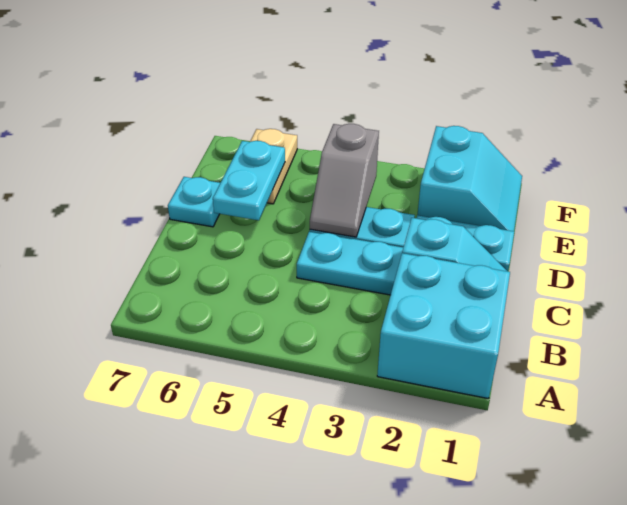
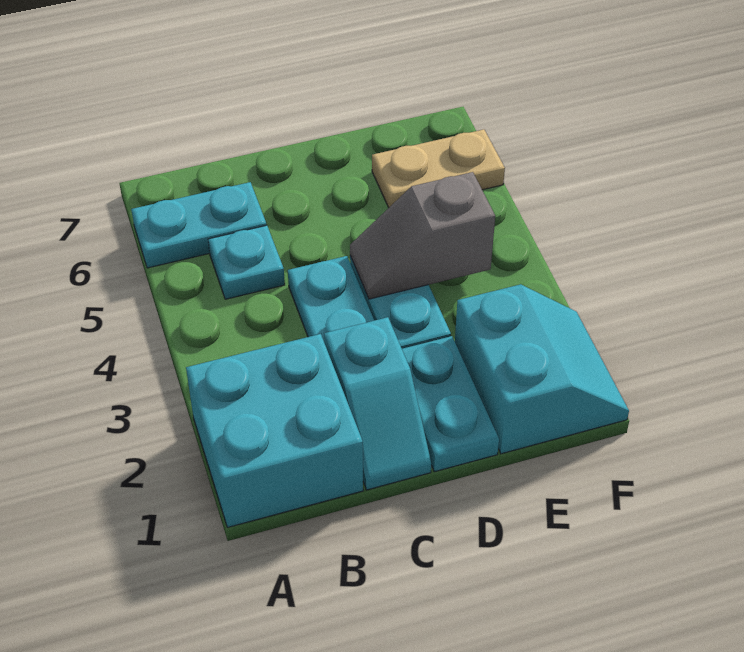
cyan 1x2 plate [213,141,285,220] -> cyan 1x2 plate moved to [131,182,266,268]
cyan 1x1 plate [168,177,220,227] -> cyan 1x1 plate moved to [208,225,285,299]
cyan 2x2 slope [417,126,522,231] -> cyan 2x2 slope turned to [455,284,629,454]

